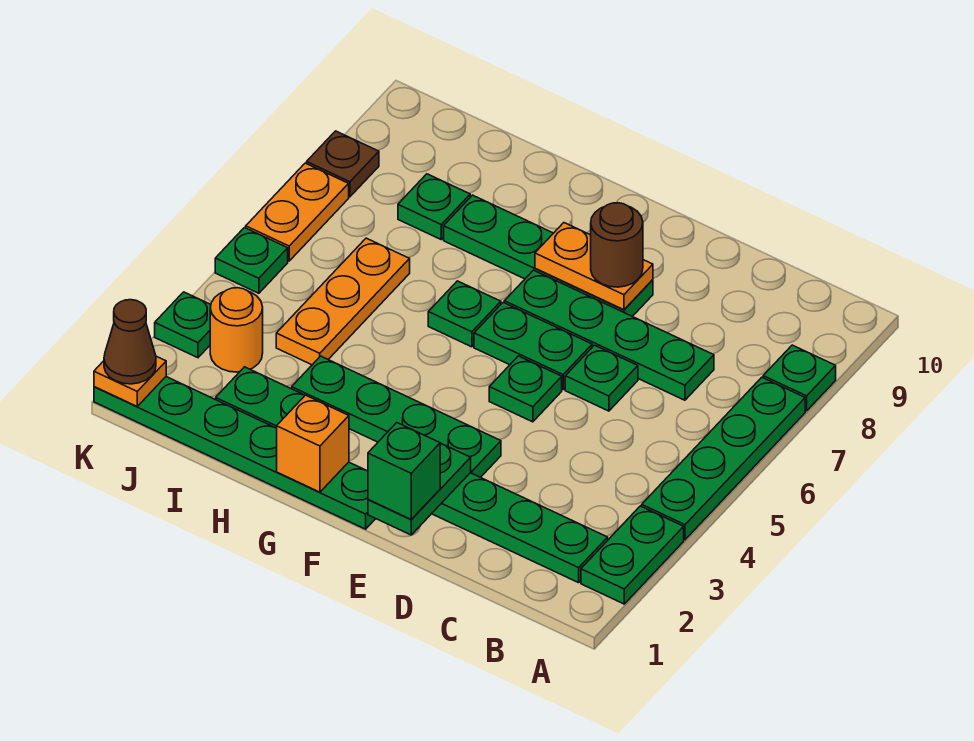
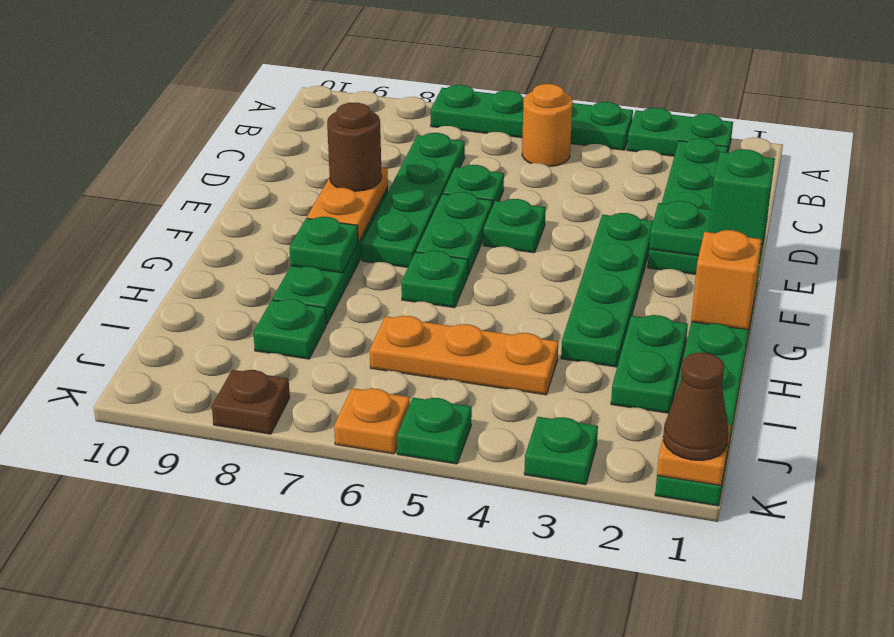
green 1x1 plate [763,345,836,411] -> green 1x1 plate moved to [289,217,358,273]
orange 1x1 round brick [210,288,263,372] -> orange 1x1 round brick moved to [522,84,573,167]
orange 1x2 plate [246,163,349,261] -> orange 1x1 plate [334,388,410,454]

